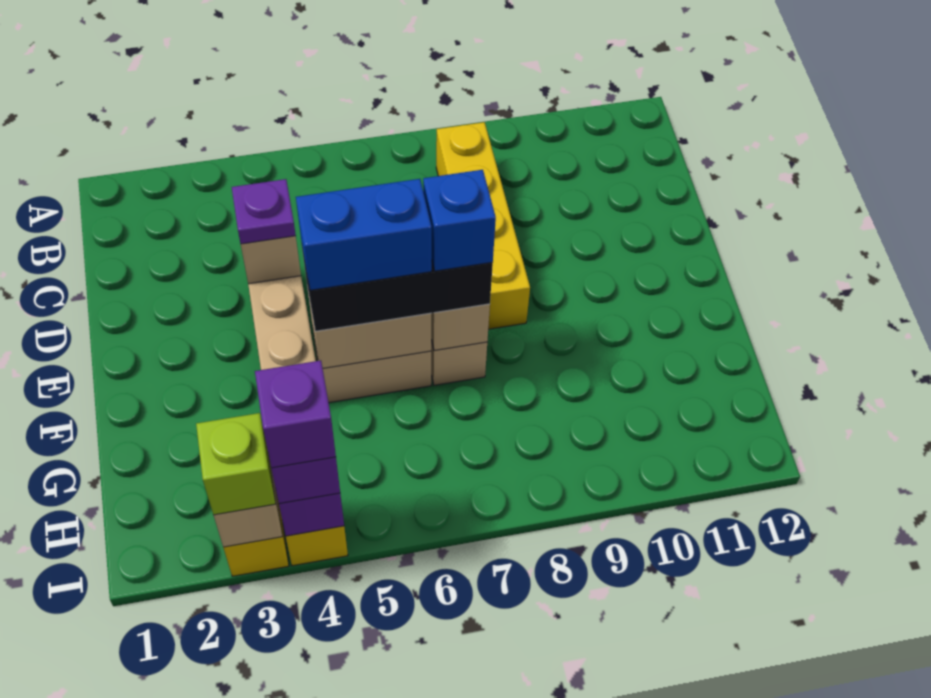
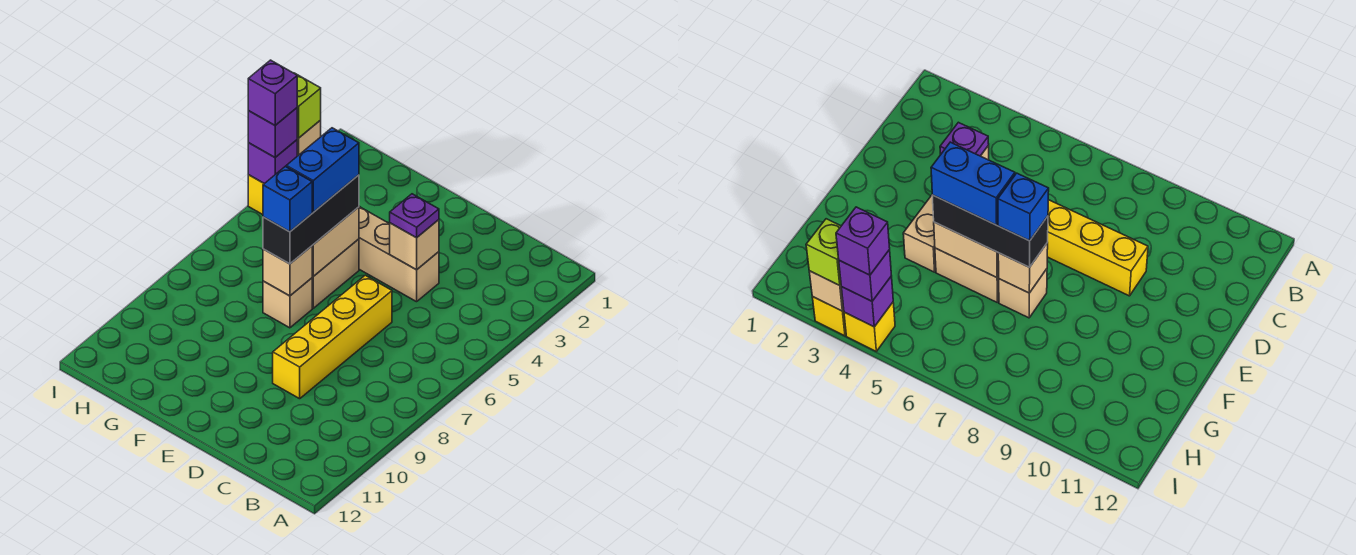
yellow 1x4 brick [436,122,530,329] -> yellow 1x4 brick turned to [273,275,392,399]

